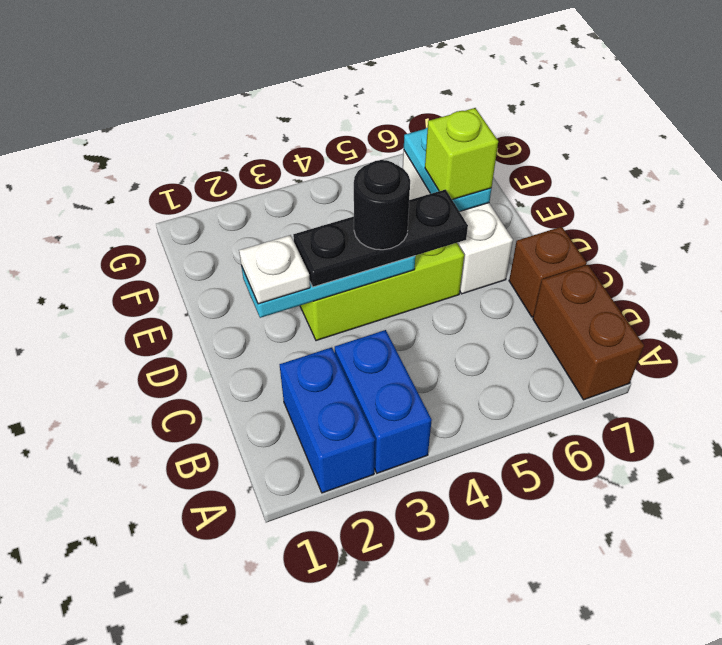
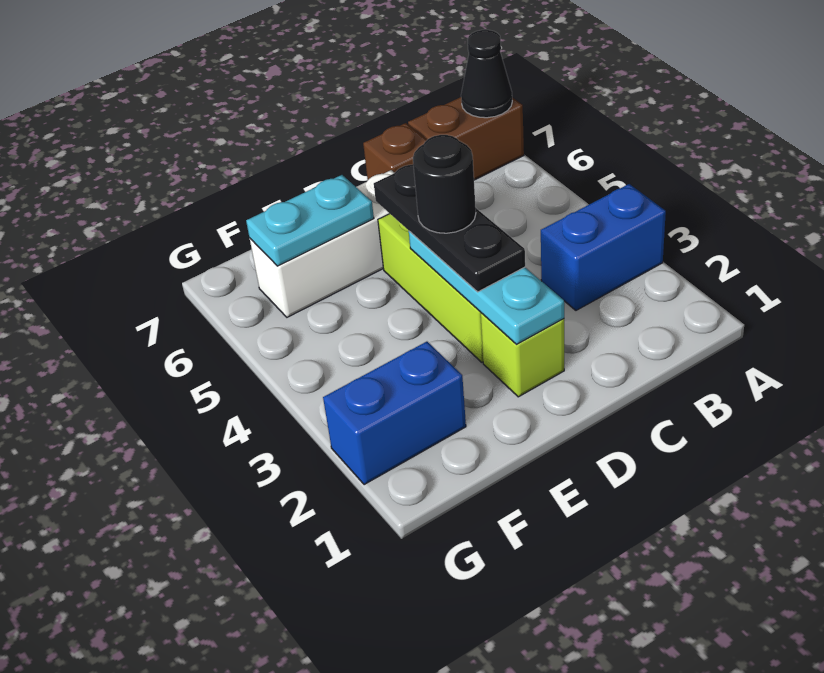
blue 1x2 brick [280,347,375,493] -> blue 1x2 brick moved to [323,342,466,485]
none -> black 1x1 cone [461,30,512,118]
white 1x1 plate [239,235,310,304] -> none
lime 1x1 brick [425,108,498,200] -> lime 1x1 brick moved to [481,313,564,397]

